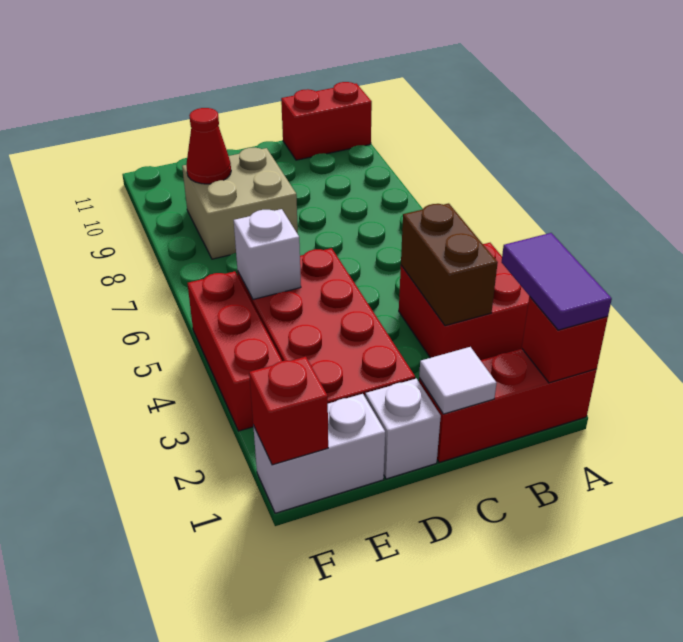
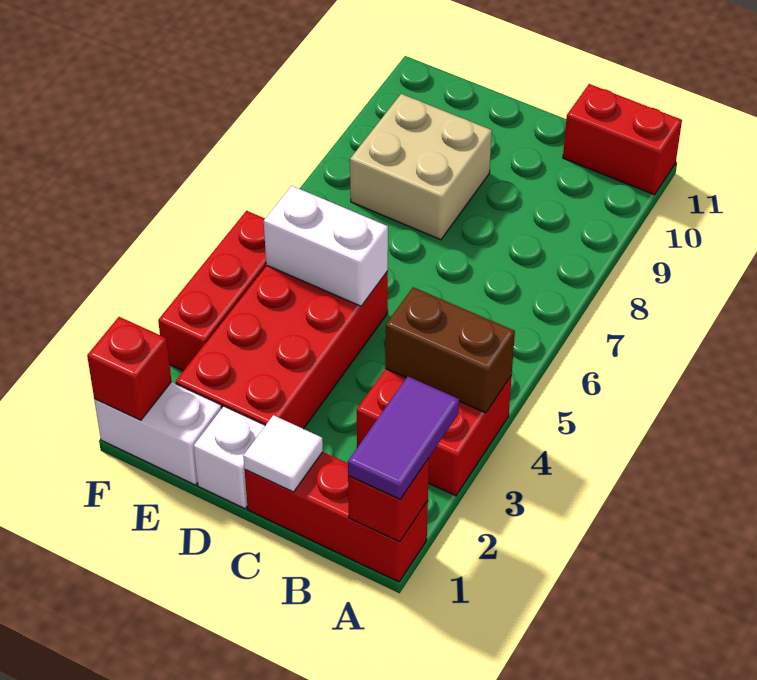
brown 1x2 brick [401,203,498,326] -> brown 1x2 brick turned to [385,287,515,413]
white 1x1 brick [234,209,301,299] -> white 1x2 brick [264,186,388,306]
red 1x1 cone [186,108,231,184] -> none

